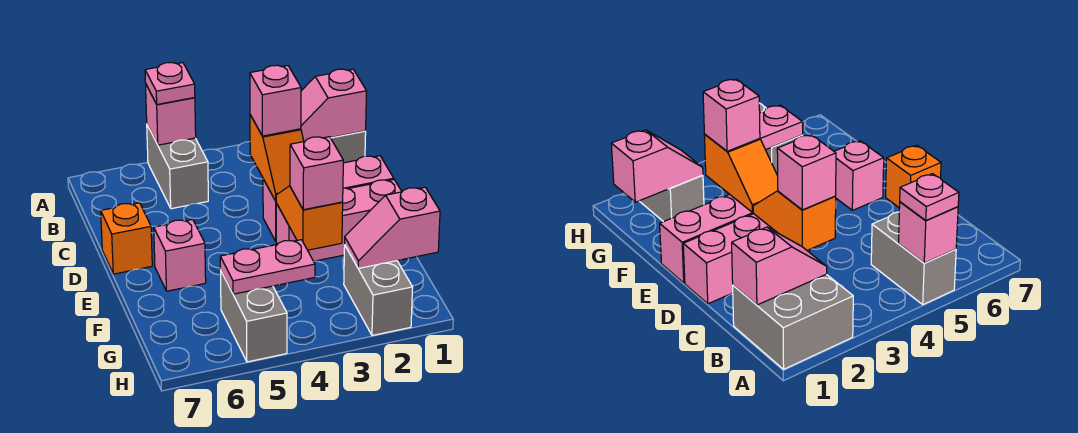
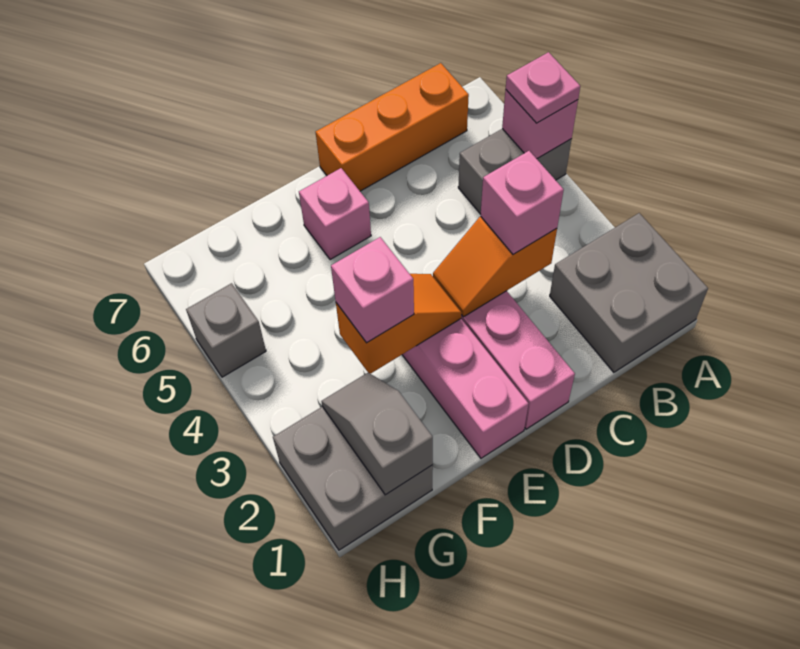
pink 1x2 slope [301,69,367,141] -> none
orange 1x1 brick [101,203,152,274] -> orange 1x3 brick [316,63,469,191]
pink 1x2 slope [345,187,440,268] -> grey 1x2 slope [321,373,433,495]
grey 1x2 brick [344,246,413,335] -> grey 2x2 brick [273,407,433,550]
pink 1x2 plate [220,240,315,294] -> none
grey 1x2 brick [221,272,287,362] -> grey 1x1 brick [186,283,266,377]

